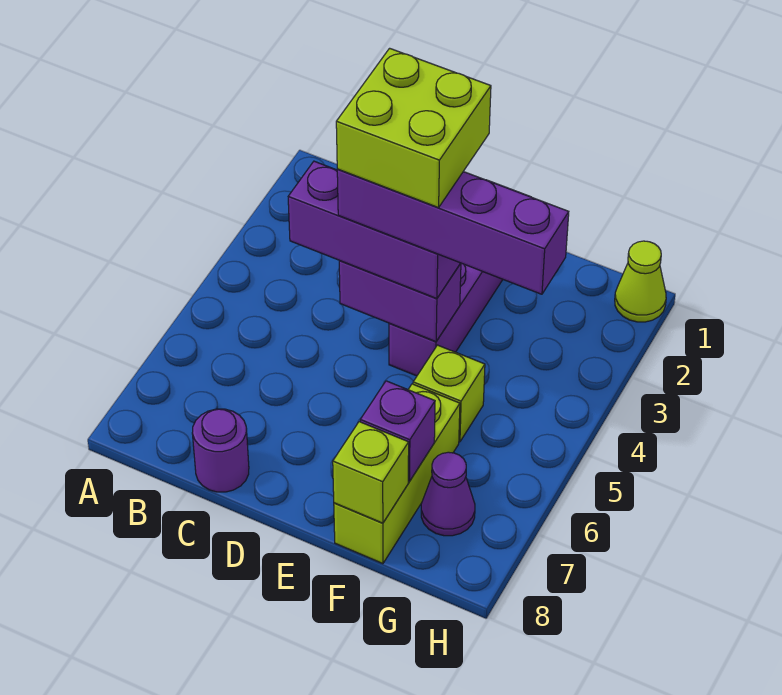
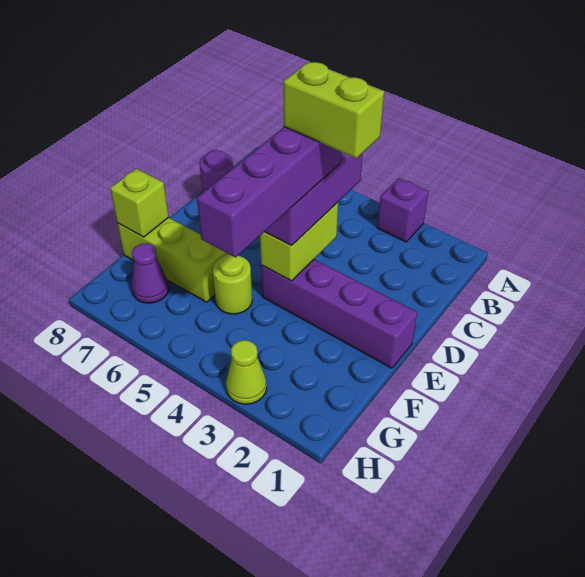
lime 2x2 brick [336,48,491,208] -> lime 1x2 brick [283,62,384,158]
purple 1x2 brick [339,261,461,342] -> lime 1x2 brick [260,202,338,281]
lime 1x1 brick [413,345,485,442] -> lime 1x1 round brick [213,254,252,314]
purple 1x1 brick [360,381,435,481] -> purple 1x1 brick moved to [377,178,428,242]
lime 1x1 cone [615,241,666,322] -> lime 1x1 cone moved to [226,340,267,404]

